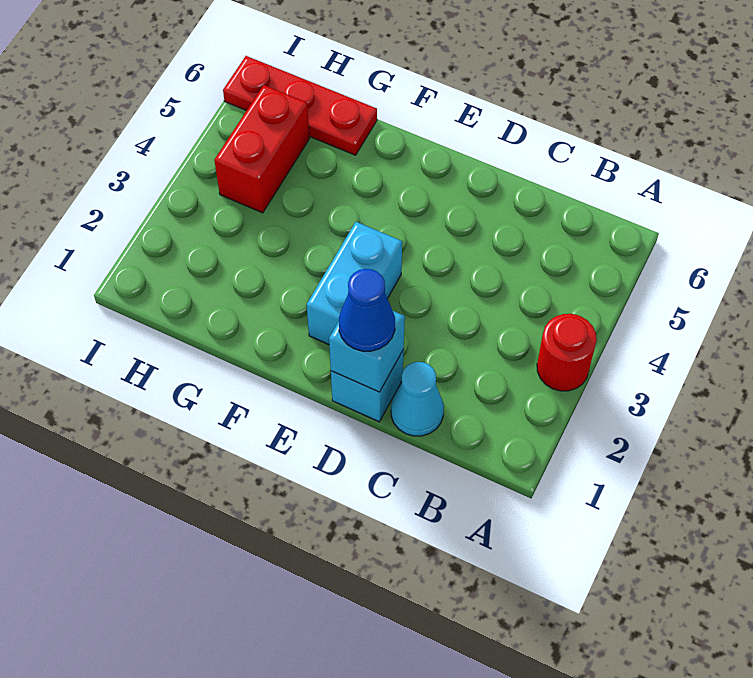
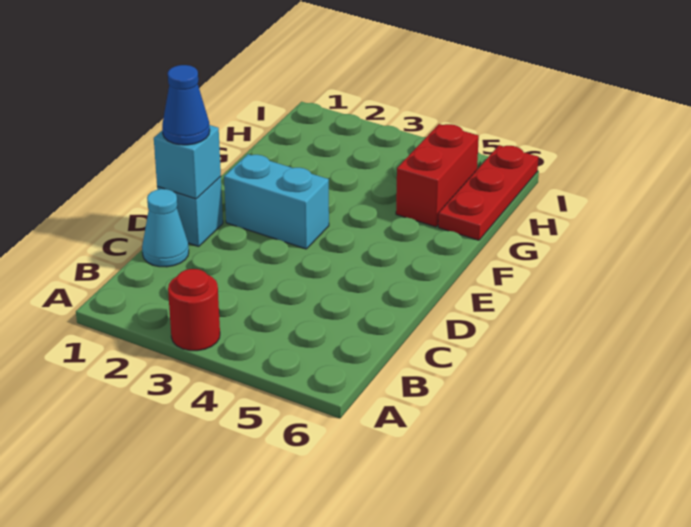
red 1x2 brick [214,85,310,213] -> red 1x2 brick turned to [396,124,479,227]

